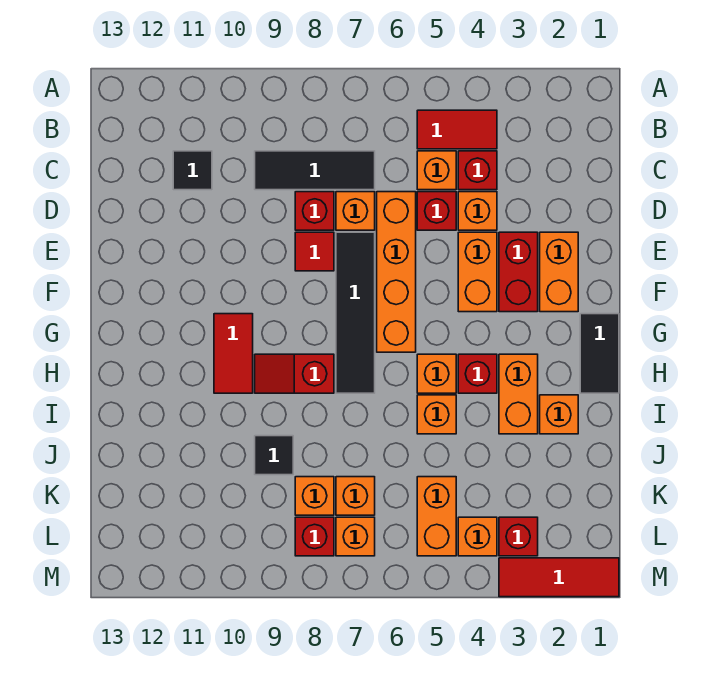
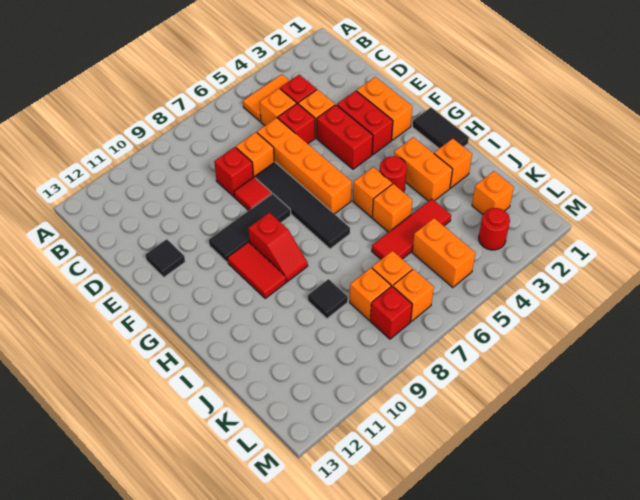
red 1x2 tile [417,110,497,149] -> orange 1x2 tile [243,74,290,121]
black 1x3 tile [255,151,375,190] -> black 1x3 tile moved to [209,194,291,262]
black 1x1 tile [173,151,212,190] -> black 1x1 tile moved to [145,239,185,277]
orange 1x2 brick [458,232,497,312] -> red 1x2 brick [317,105,373,169]
red 1x1 brick [458,354,497,393] -> red 1x1 round brick [380,156,407,192]
red 1x2 slope [255,354,334,393] -> red 1x2 slope turned to [248,213,308,282]
red 1x1 brick [499,517,538,556] -> red 1x1 round brick [479,208,510,250]
orange 1x1 brick [458,517,497,556] -> orange 1x1 brick moved to [472,171,514,214]
red 1x3 tile [499,558,619,597] -> red 1x3 tile moved to [372,199,451,259]

